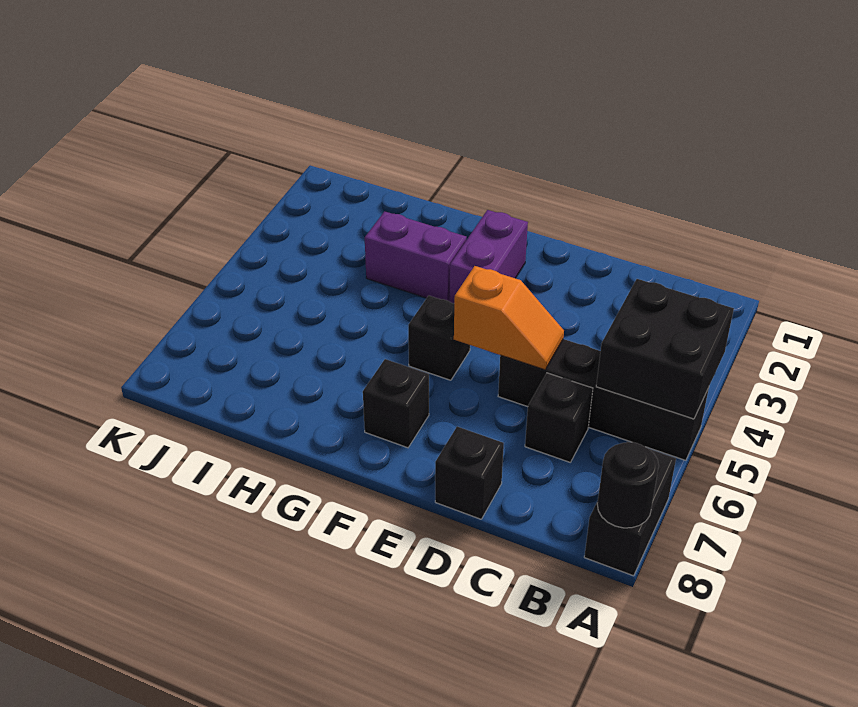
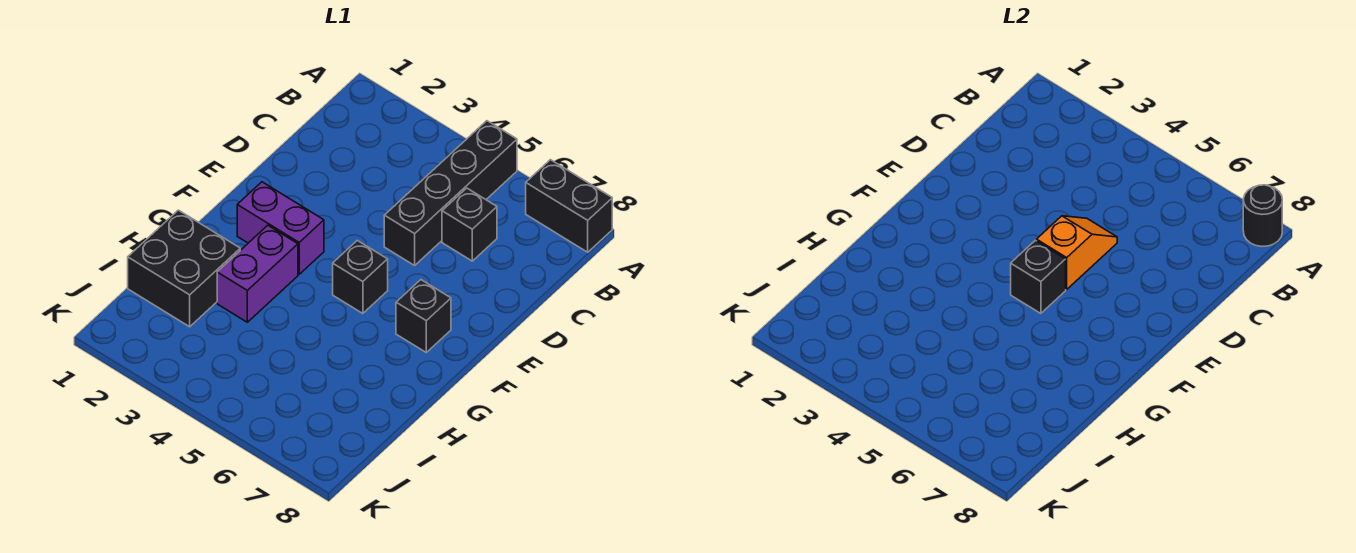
black 2x2 brick [596,279,734,419] -> black 2x2 brick moved to [128,210,240,327]
black 1x1 brick [435,427,504,519] -> black 1x1 brick moved to [1011,240,1066,314]

